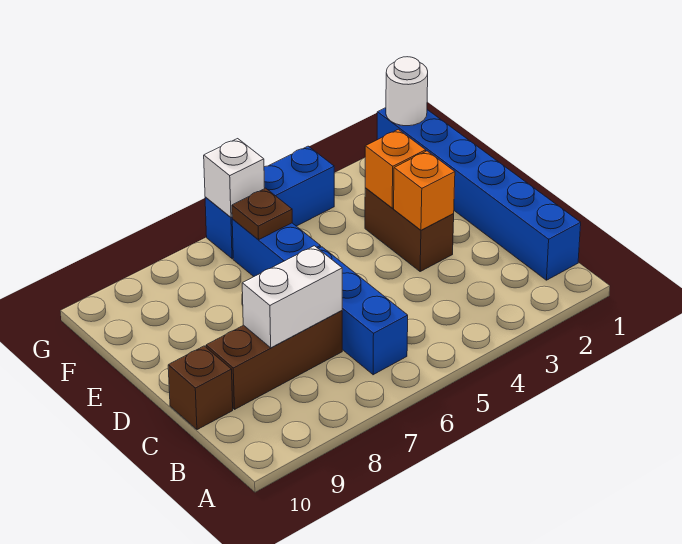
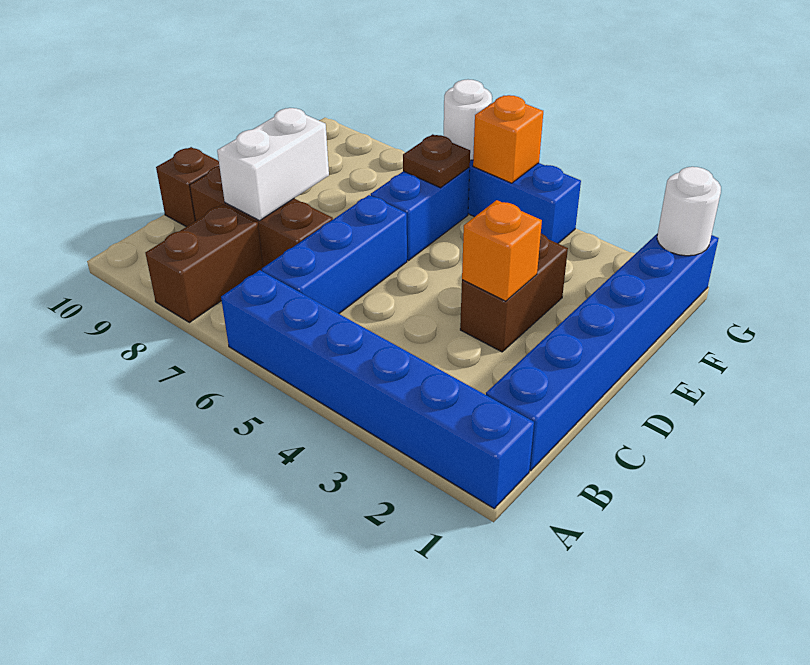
none -> blue 1x6 brick [221,270,534,508]
none -> brown 1x2 brick [145,204,263,322]
white 1x2 brick [242,246,342,348] -> white 1x2 brick turned to [217,108,329,221]
orange 1x1 brick [365,129,426,208] -> orange 1x1 brick moved to [473,95,543,183]
white 1x1 brick [204,139,265,217] -> white 1x1 round brick [444,79,492,160]

